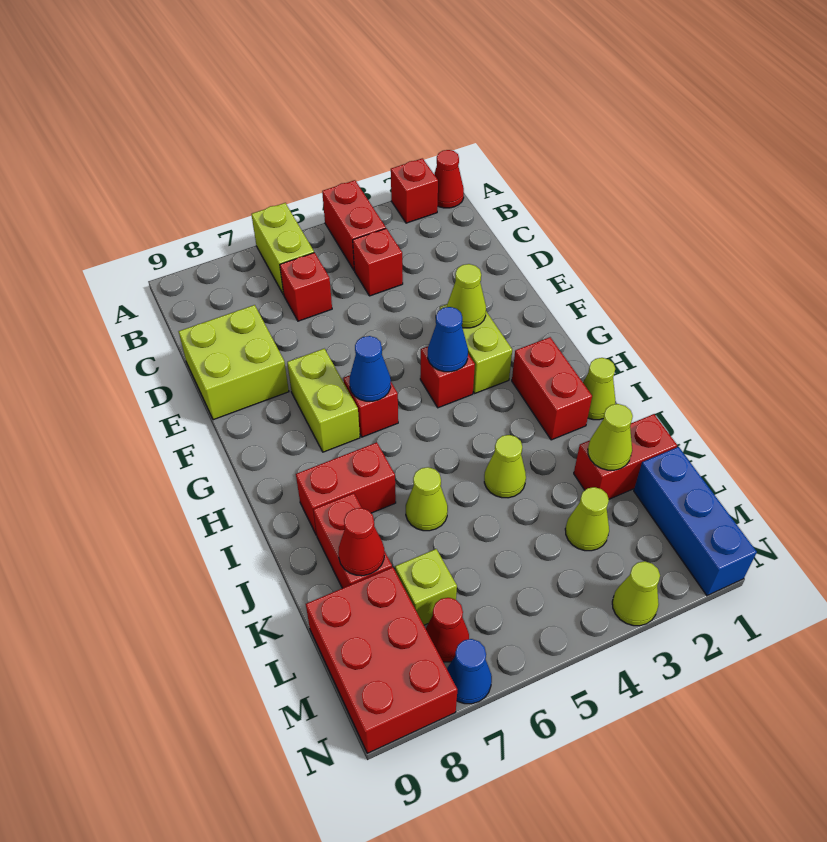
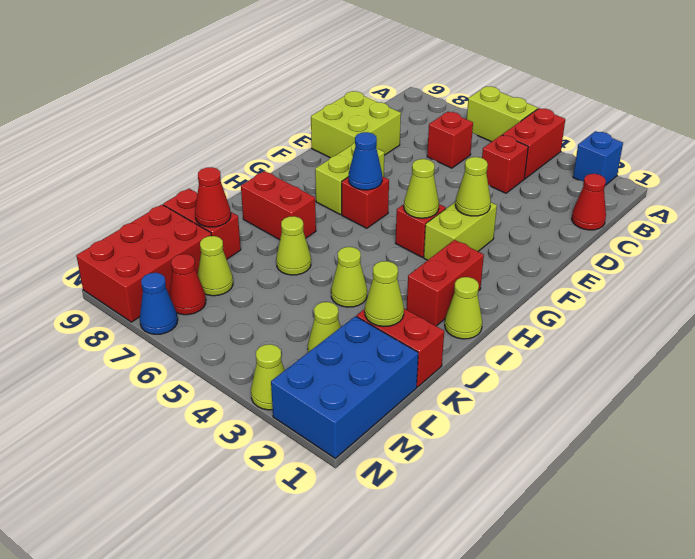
red 1x1 cone [434,150,464,208] -> red 1x1 cone moved to [572,174,606,230]
red 1x1 brick [391,158,438,223] -> blue 1x1 brick [573,131,623,185]
lime 1x2 brick [252,203,314,295] -> lime 1x2 brick turned to [467,86,538,142]
blue 1x1 cone [428,307,468,372] -> lime 1x1 cone [404,159,439,218]
red 1x2 brick [313,493,392,588] -> red 1x2 brick turned to [163,188,241,259]
blue 1x3 brick [634,447,757,596] -> blue 2x3 brick [271,316,418,458]
lime 1x1 brick [395,549,457,625] -> lime 1x1 cone [198,236,233,296]

